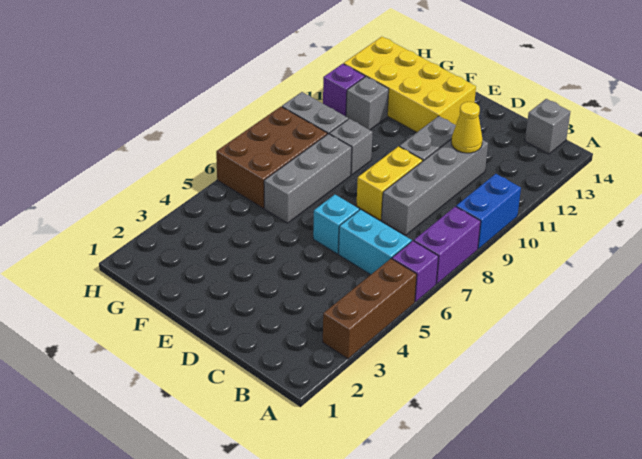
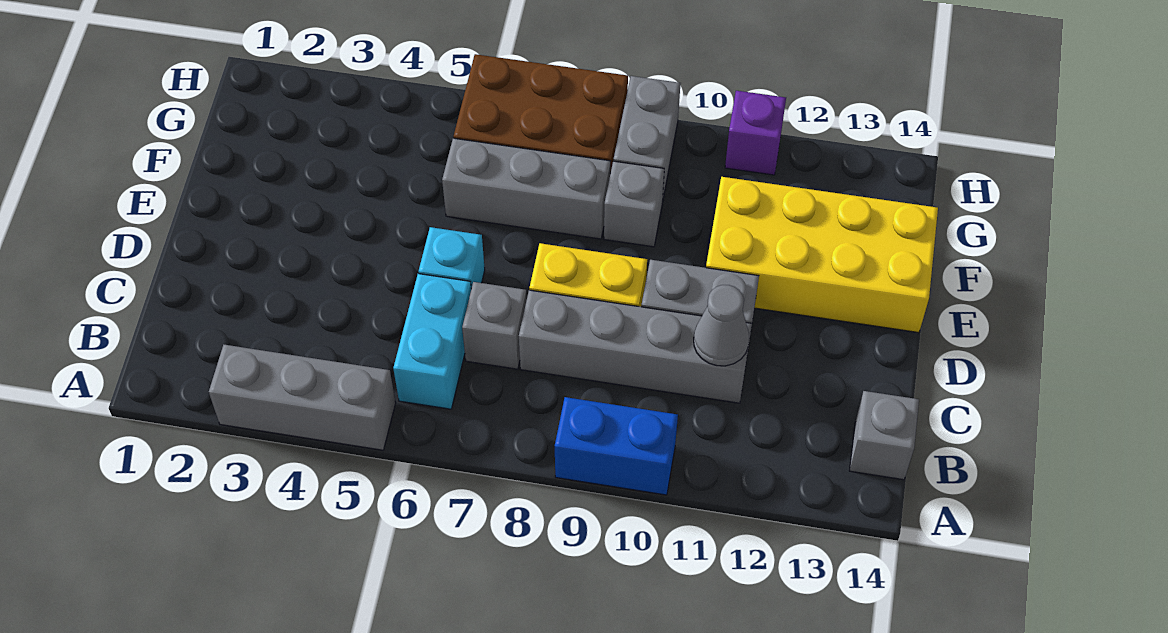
brown 1x3 brick [323,259,417,359] -> grey 1x3 brick [209,345,396,450]
purple 1x1 brick [392,241,438,302] -> none
purple 1x2 brick [414,206,481,284] -> none
yellow 1x1 cone [451,102,483,153] -> grey 1x1 cone [694,285,749,366]
yellow 2x4 brick [344,37,476,132] -> yellow 2x4 brick turned to [706,177,938,333]
grey 1x1 brick [346,76,389,130] -> grey 1x1 brick moved to [462,282,527,369]

